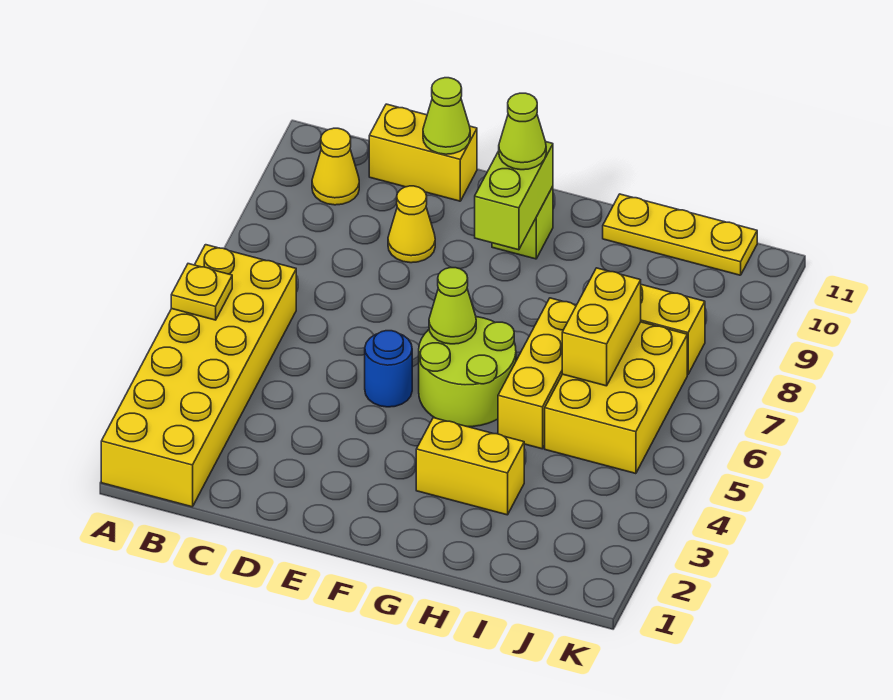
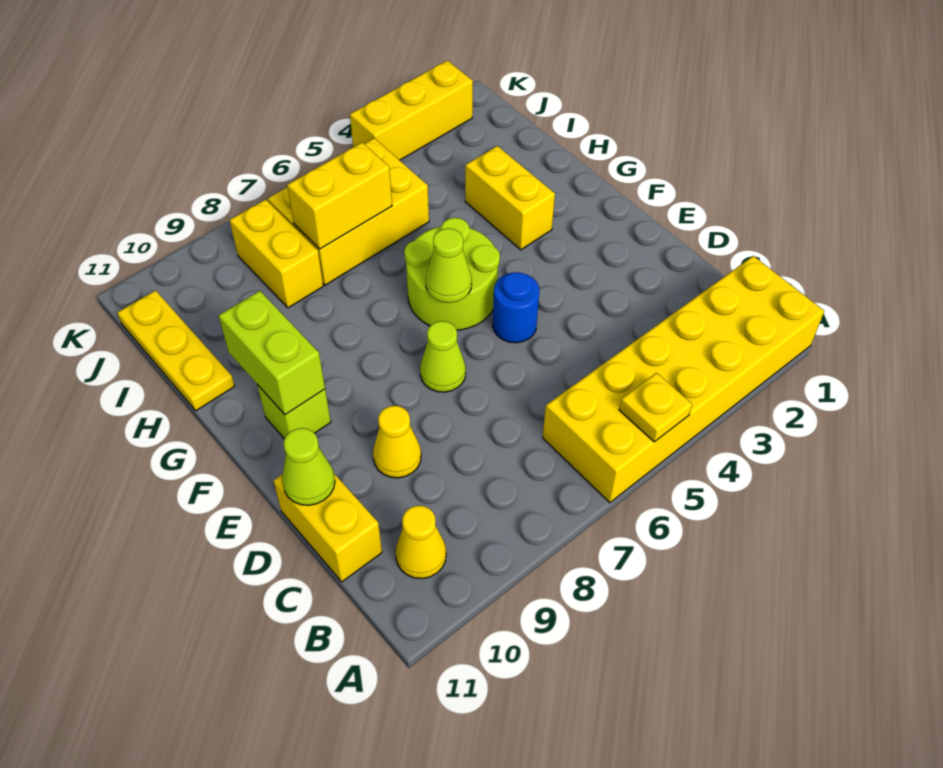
lime 1x2 brick [475,142,553,250] -> lime 1x2 brick turned to [219,291,325,415]
lime 1x1 cone [499,93,546,170] -> lime 1x1 cone moved to [420,321,466,392]
yellow 1x3 brick [498,298,576,449] -> yellow 1x3 brick moved to [350,60,473,160]

